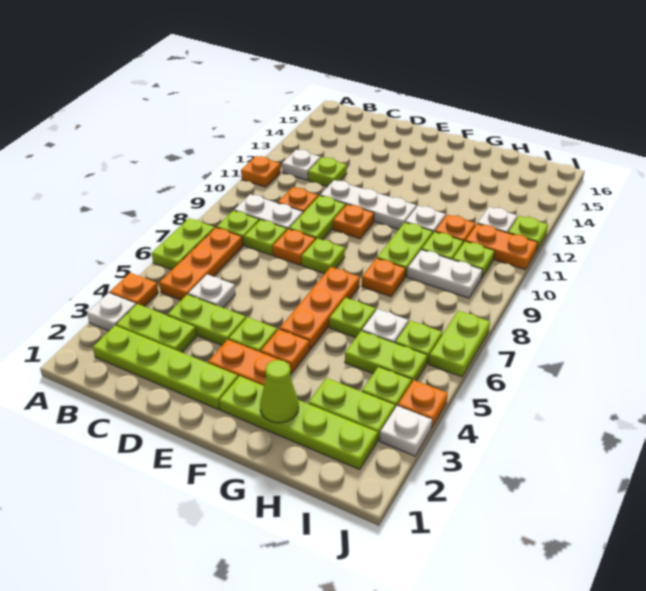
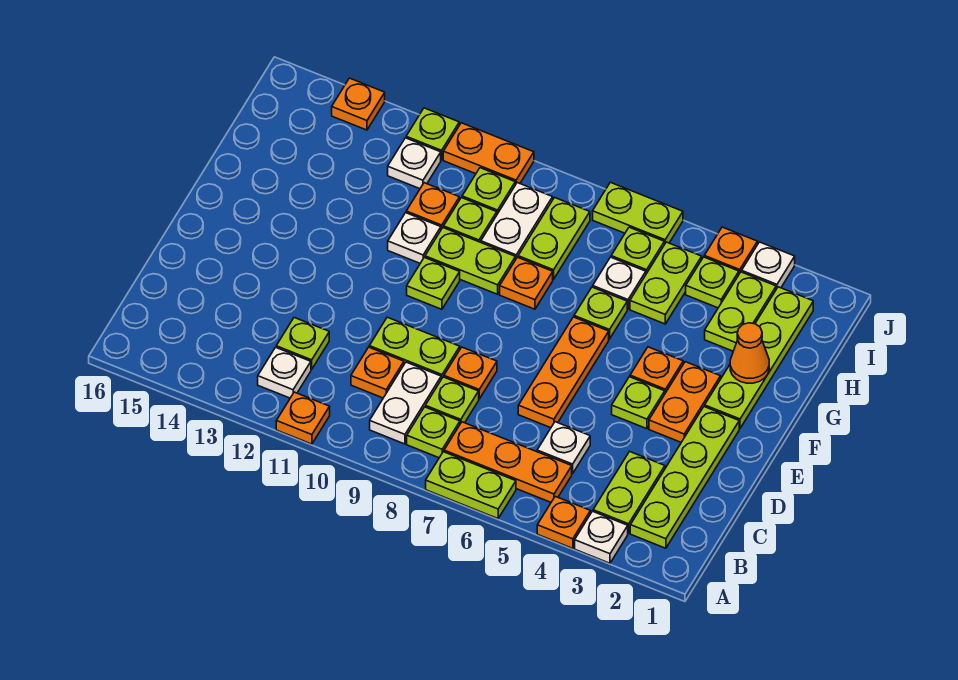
lime 1x2 plate [168,294,246,345] -> lime 1x2 plate moved to [518,198,590,279]
white 1x3 plate [320,180,416,229] -> none
lime 1x1 plate [302,238,345,274] -> lime 1x1 plate moved to [407,257,460,309]
orange 1x1 plate [333,204,374,239] -> orange 1x1 plate moved to [332,78,385,130]
orange 1x3 plate [280,267,360,349] -> orange 1x3 plate turned to [518,317,609,428]
lime 1x1 cone [260,360,299,423] -> orange 1x1 cone [730,323,769,383]
orange 1x2 plate [466,224,538,269] -> orange 1x2 plate turned to [443,123,534,185]

